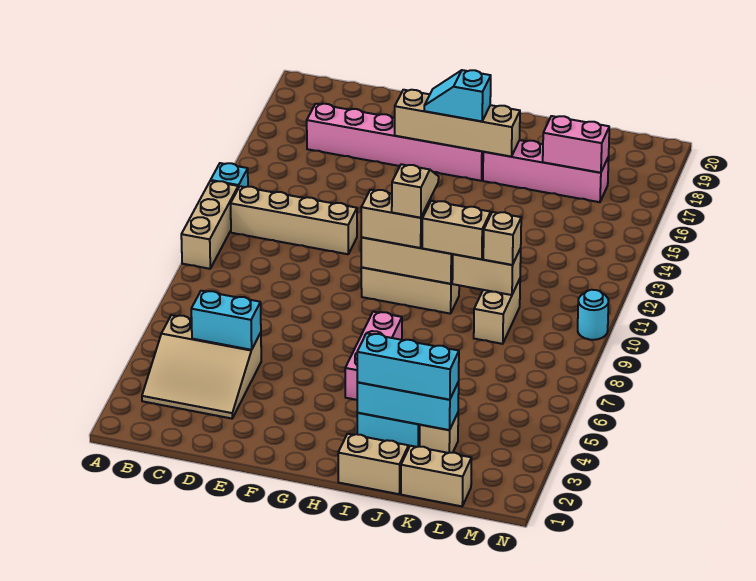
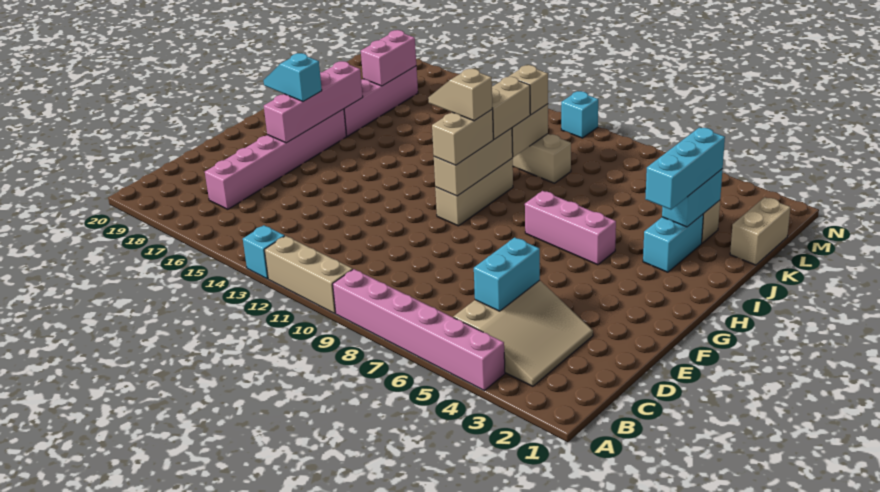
none -> pink 1x6 brick [333,269,505,390]
tan 1x4 brick [231,186,357,254] -> none
tan 1x4 brick [395,90,520,157] -> pink 1x4 brick [264,61,363,143]
cyan 1x2 slope [424,70,491,121] -> cyan 1x2 slope turned to [264,53,322,102]
tan 1x2 brick [338,434,409,494] -> none
cyan 1x3 brick [357,382,459,430] -> cyan 1x2 brick [662,169,723,227]
cyan 1x1 round brick [578,290,609,340] -> cyan 1x1 brick [561,91,598,138]

